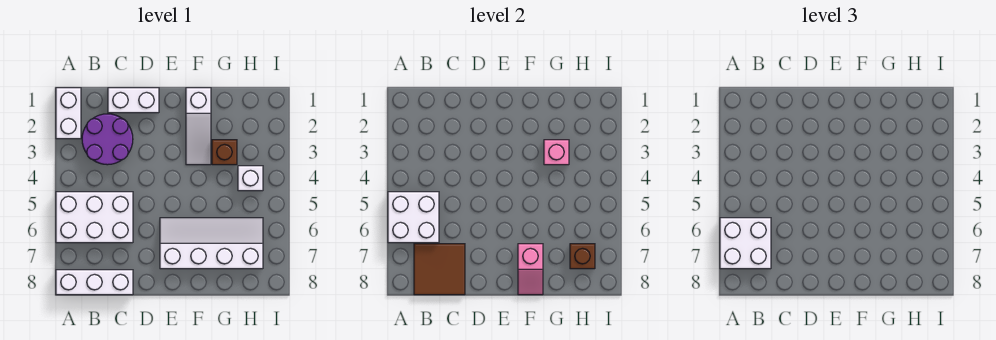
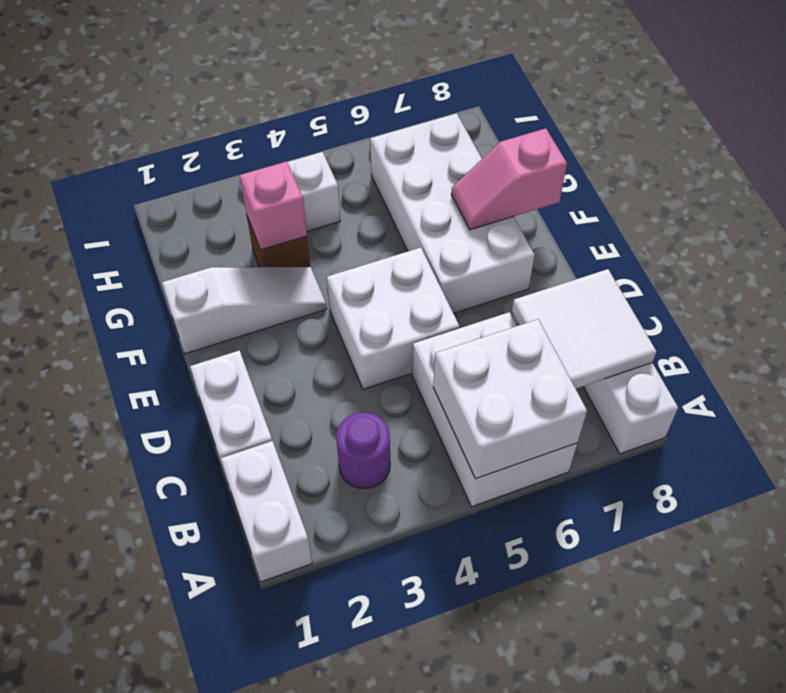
white 1x2 brick [56,88,81,139] -> white 1x2 brick turned to [221,441,312,582]
white 2x2 brick [720,218,771,269] -> white 2x2 brick moved to [327,248,459,389]
purple 2x2 round brick [82,114,133,165] -> purple 1x1 round brick [336,412,390,489]
brown 2x2 tile [414,244,465,295] -> white 2x2 tile [512,269,656,389]
white 2x4 slope [160,218,263,269] -> white 2x4 brick [370,113,535,313]
pink 1x2 slope [518,244,543,295] -> pink 1x2 slope turned to [451,128,567,230]
brown 1x1 brick [570,244,595,269] -> none

